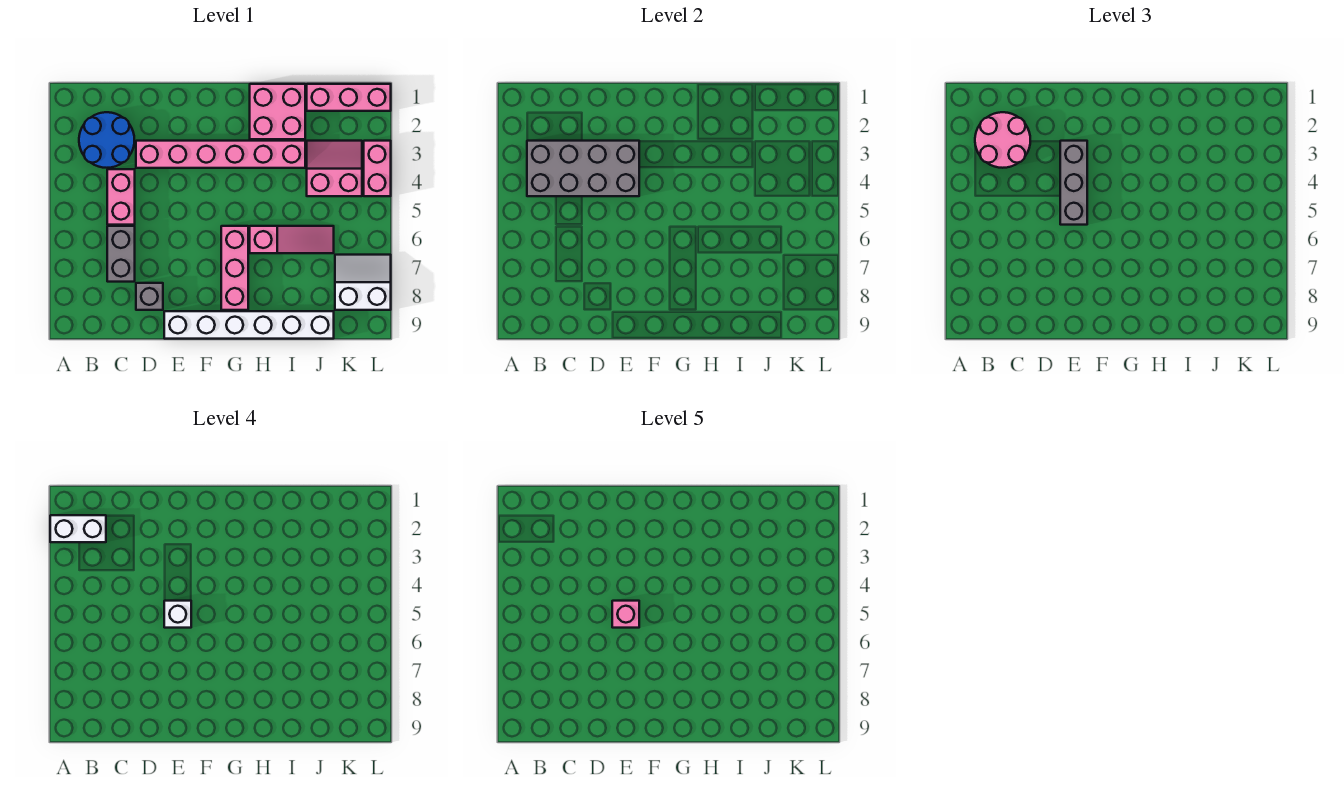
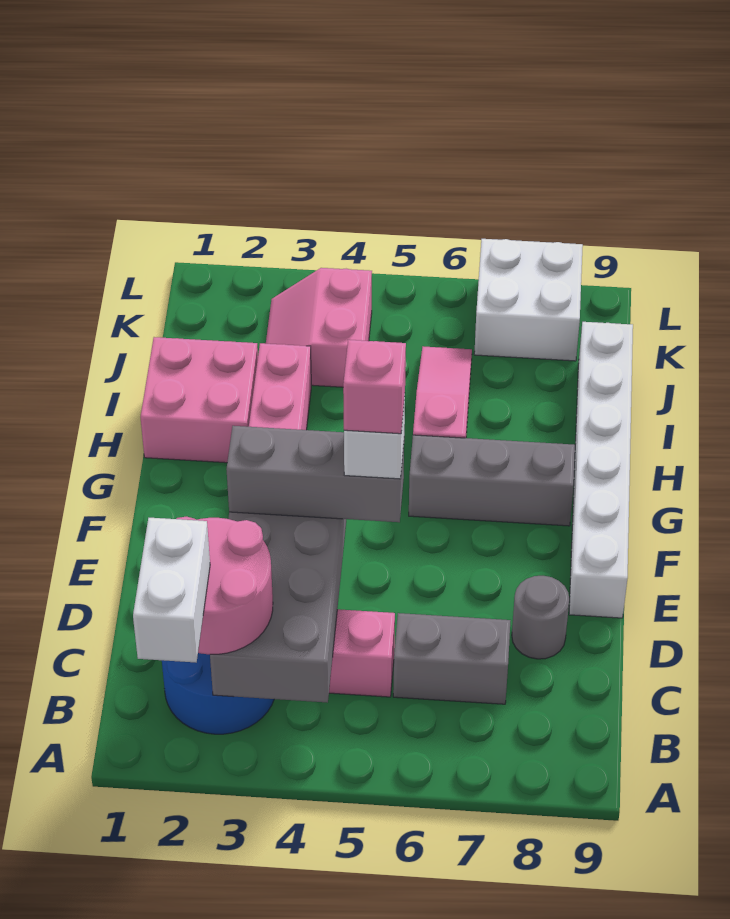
grey 1x1 brick [136,283,163,310] -> grey 1x1 round brick [512,576,569,659]
pink 1x3 brick [221,226,248,310] -> grey 1x3 brick [409,435,575,526]
pink 1x3 brick [307,84,391,111] -> none
white 2x2 slope [335,255,391,310] -> white 2x2 brick [474,239,583,361]
pink 1x2 brick [364,141,391,196] -> none

